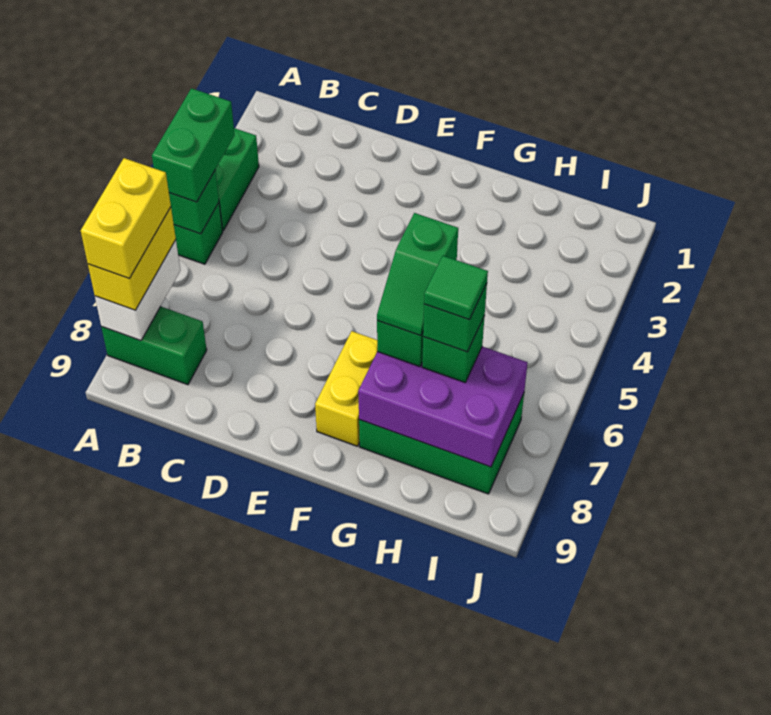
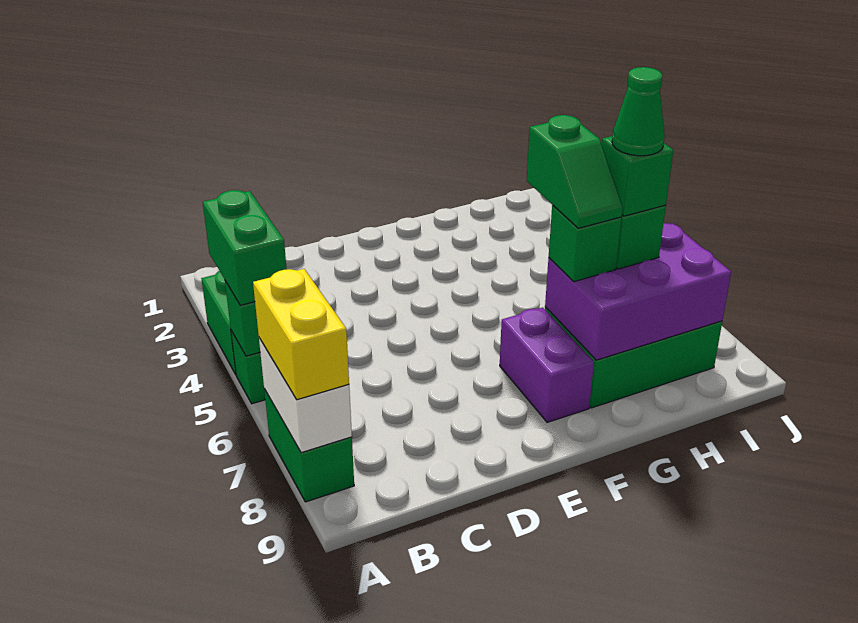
yellow 1x2 brick [81,158,171,278] -> none
green 1x2 brick [102,306,207,385] -> green 1x2 brick turned to [264,389,354,502]
yellow 1x2 brick [315,331,377,446] -> purple 1x2 brick [500,308,594,422]
green 1x1 tile [424,256,488,320] -> green 1x1 cone [612,67,665,156]

